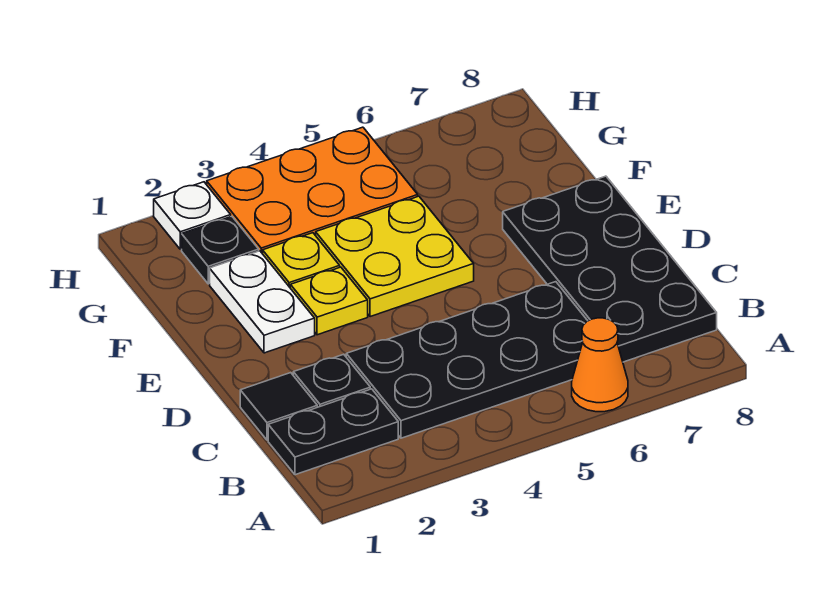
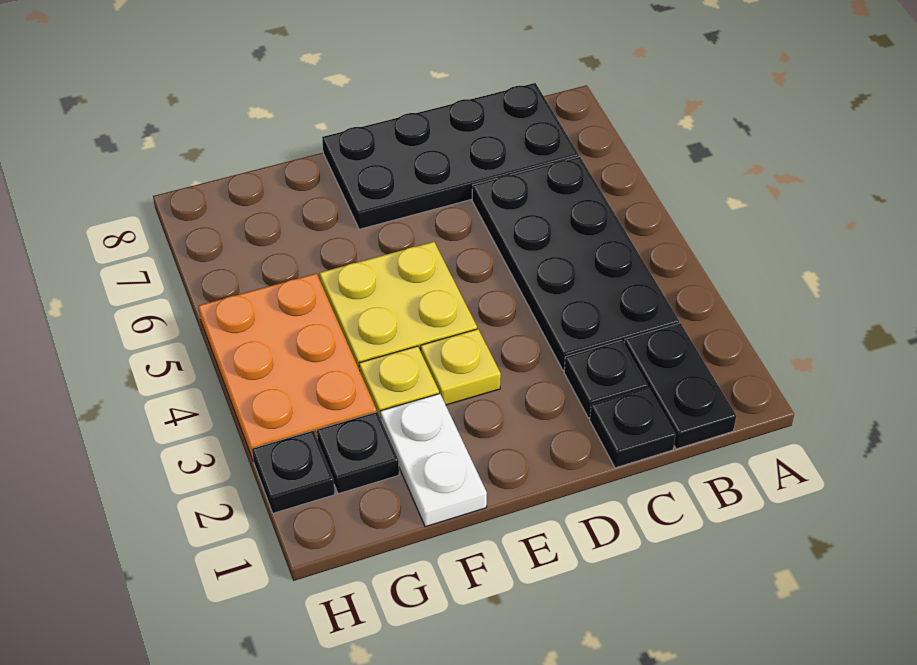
orange 1x1 cone [572,318,628,412] -> none
black 1x1 tile [240,373,317,440] -> black 1x1 plate [590,387,676,468]
white 1x2 plate [210,251,315,353] -> white 1x2 plate turned to [381,394,487,527]
white 1x1 plate [154,182,231,249] -> black 1x1 plate [252,431,335,513]

